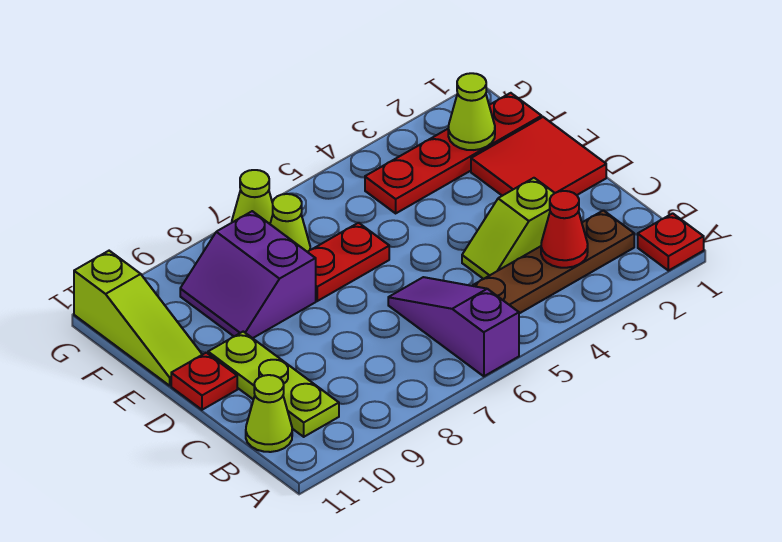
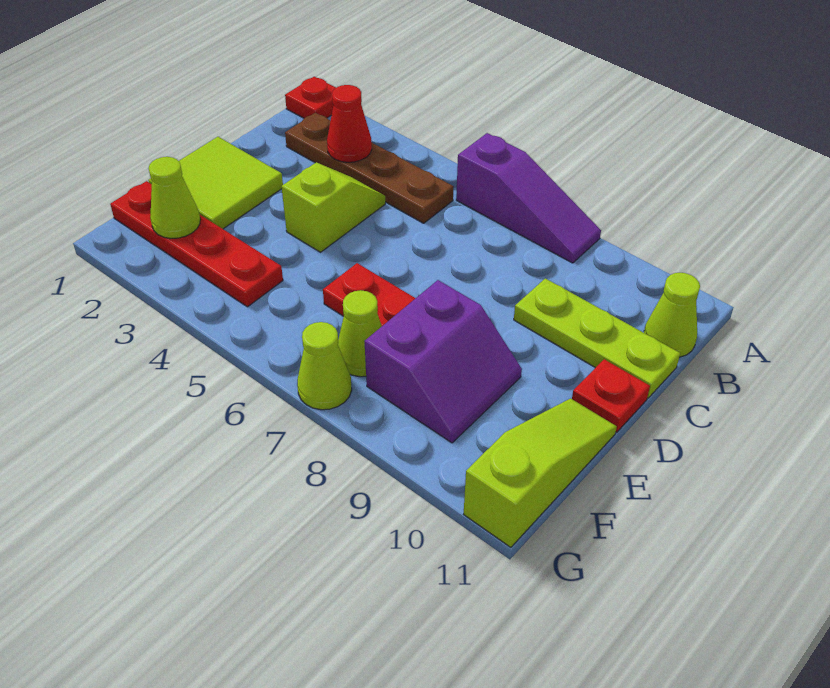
purple 1x3 slope [388,277,519,376] -> purple 1x3 slope turned to [456,133,601,263]
lime 1x3 plate [208,332,339,437] -> lime 1x3 plate turned to [514,278,680,398]
lime 1x2 slope [462,178,554,279] -> lime 1x2 slope turned to [281,162,385,252]
red 2x2 tile [471,117,606,196] -> lime 2x2 tile [148,137,283,229]

